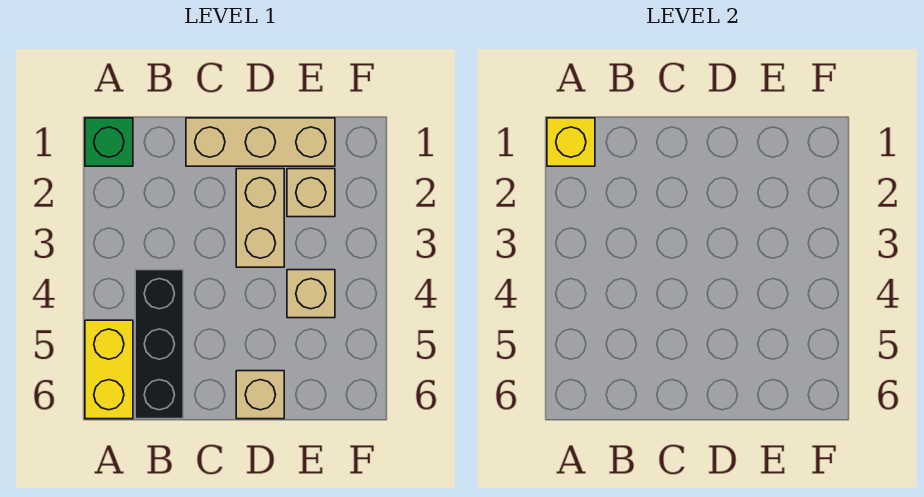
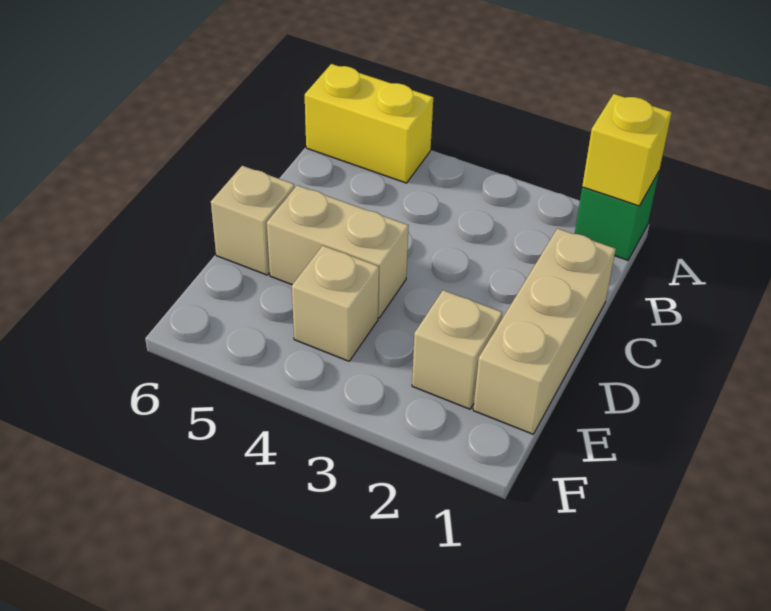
black 1x3 brick [135,270,183,419] -> none
tan 1x2 brick [236,169,284,267] -> tan 1x2 brick moved to [267,185,409,318]

